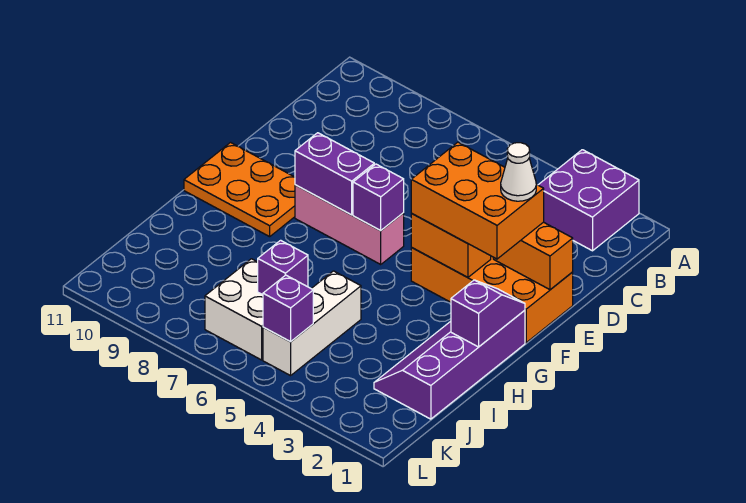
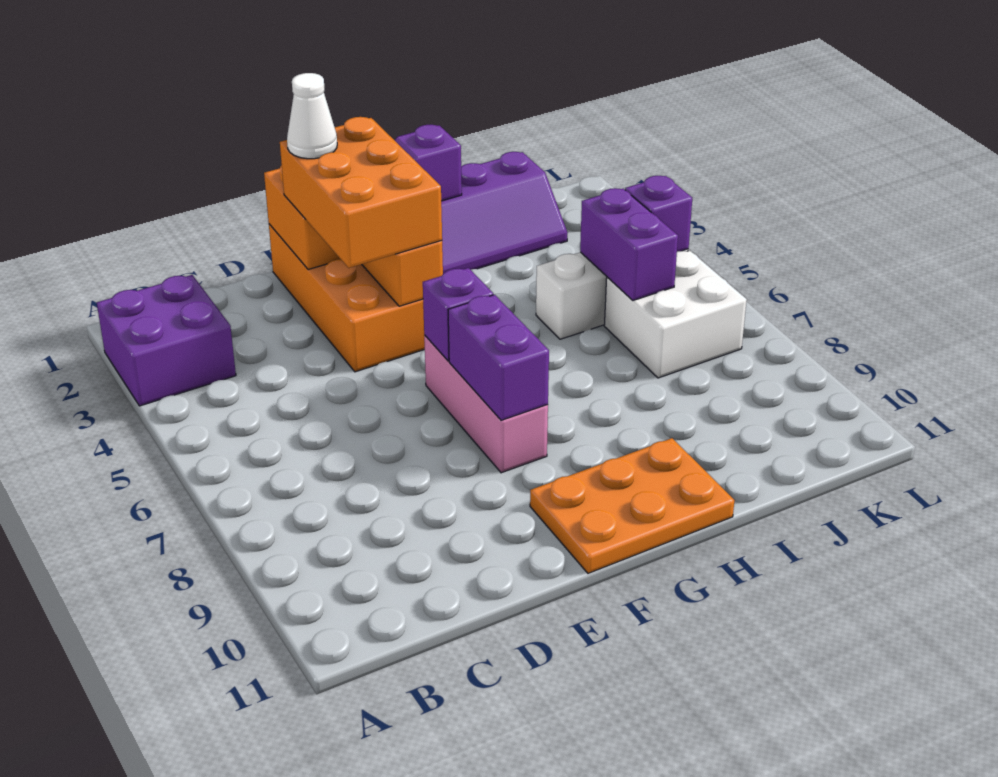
orange 2x3 plate [184,143,295,237] -> orange 2x3 plate turned to [530,438,735,573]
purple 1x1 brick [258,240,308,295] -> purple 1x2 brick [580,188,678,300]

